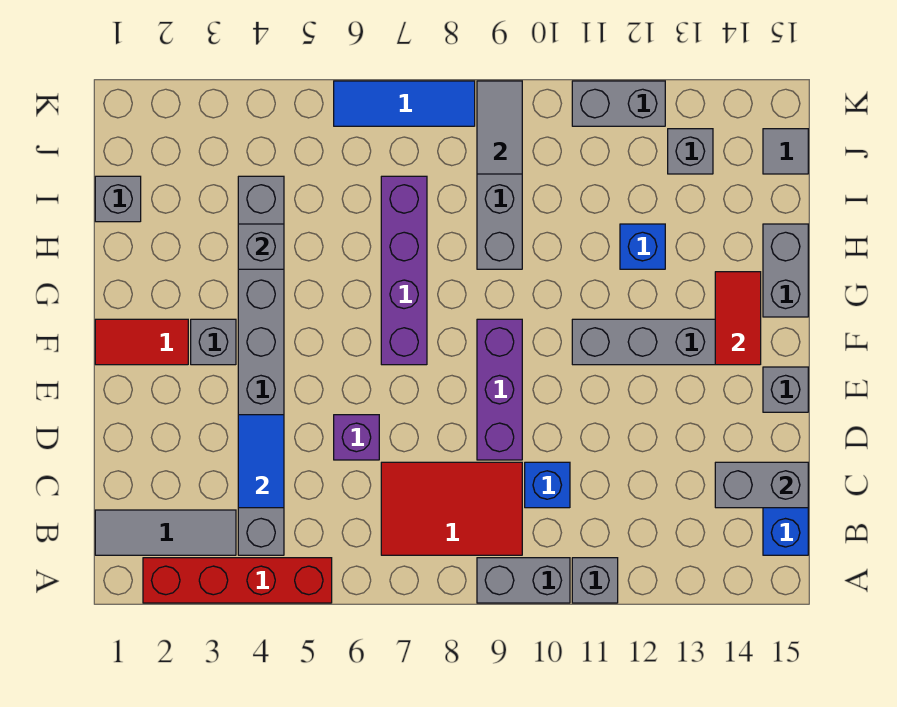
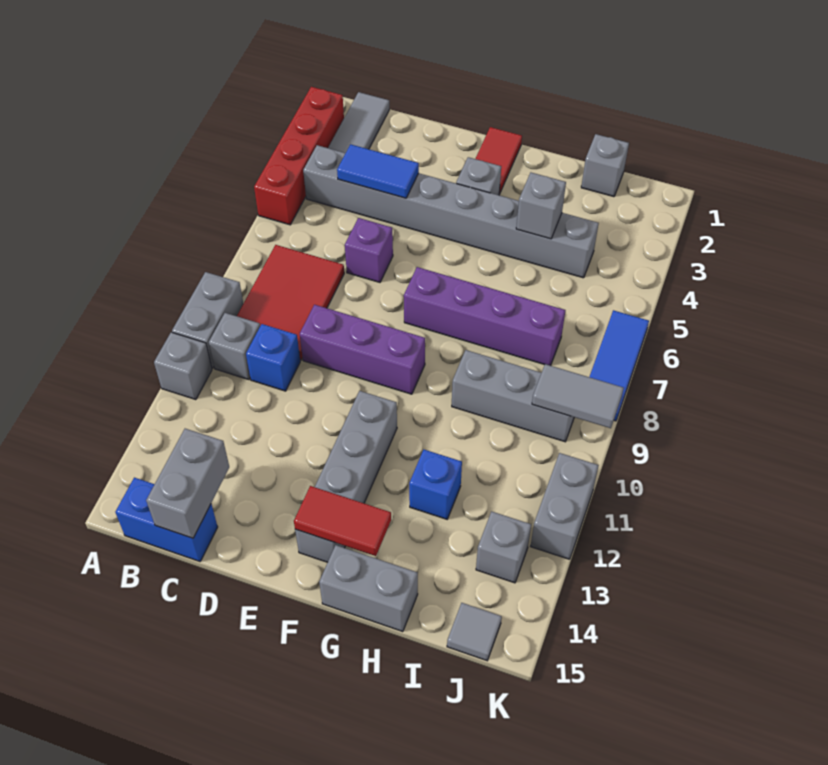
grey 1x1 brick [763,367,808,412] -> grey 1x1 brick moved to [209,313,260,380]

